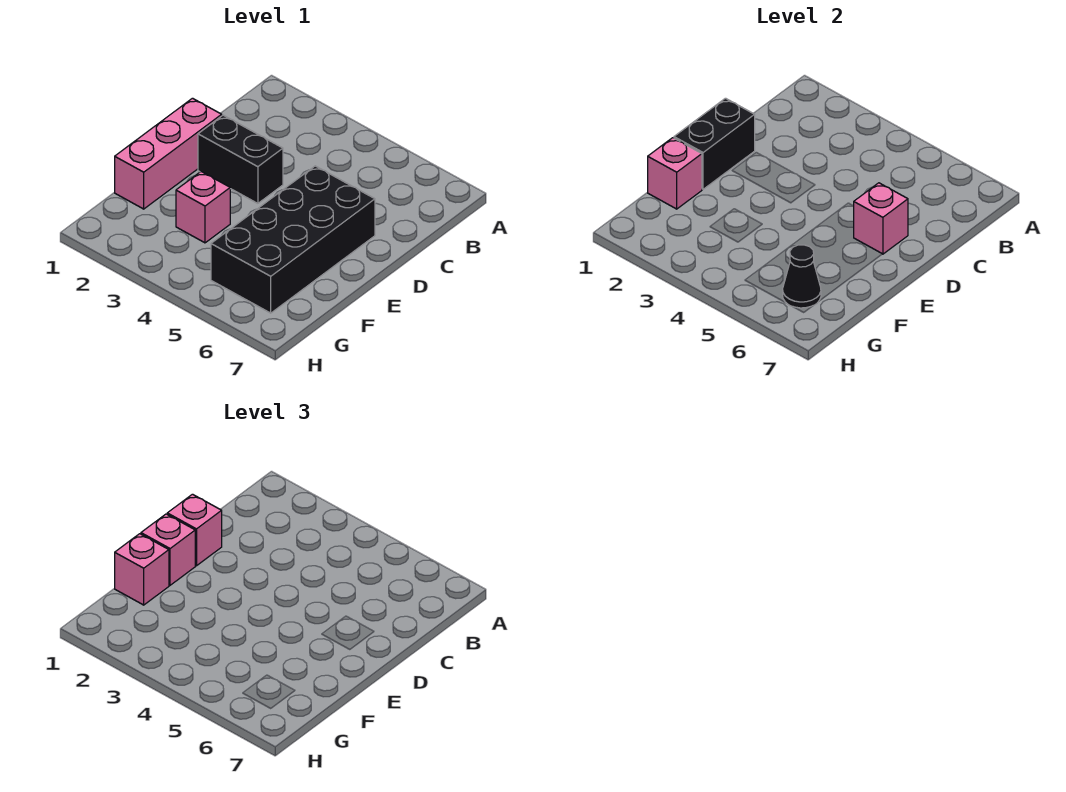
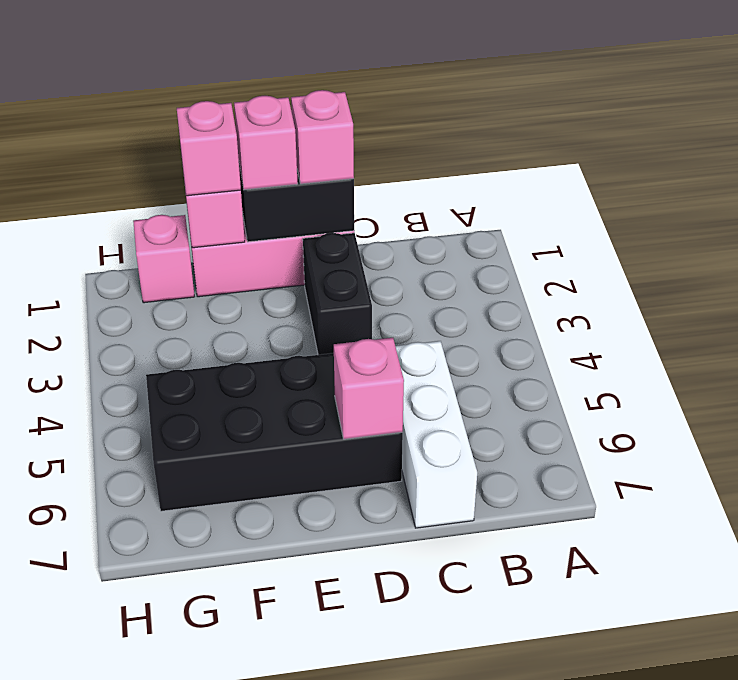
none -> white 1x3 brick [395,341,477,528]
pink 1x1 brick [176,172,230,243] -> pink 1x1 brick moved to [133,215,195,303]
black 1x1 cone [783,245,821,308] -> none

